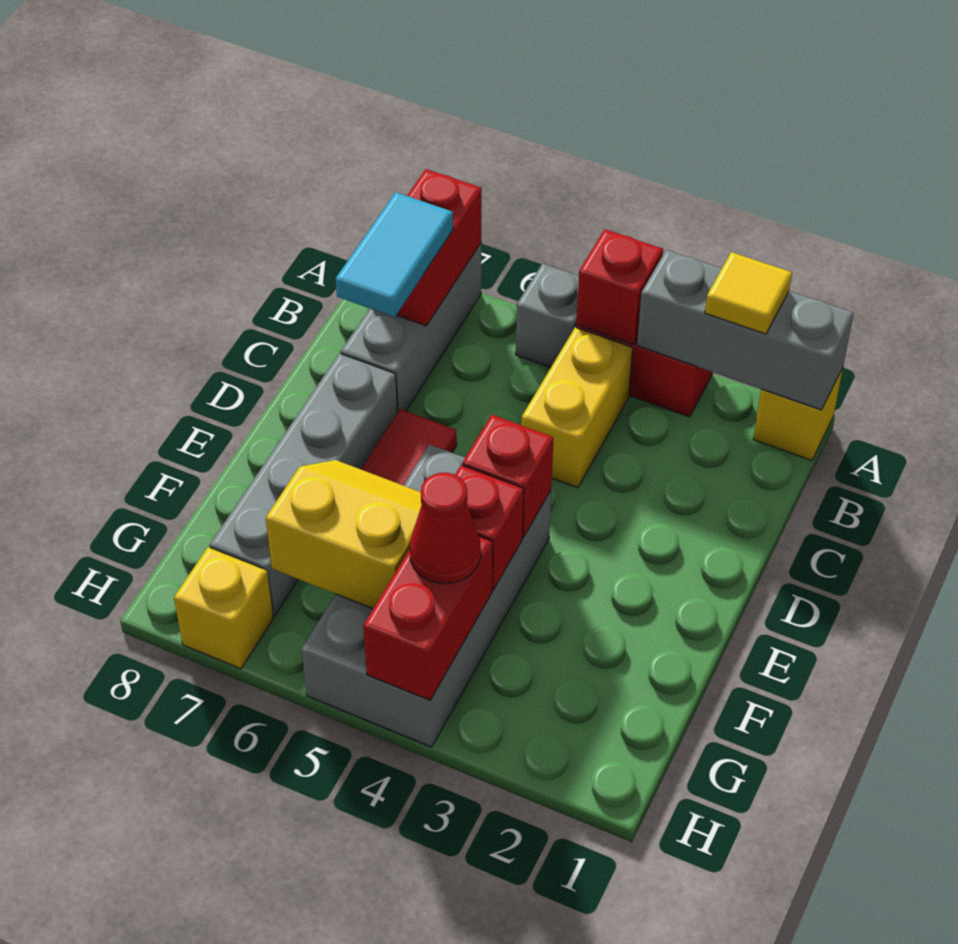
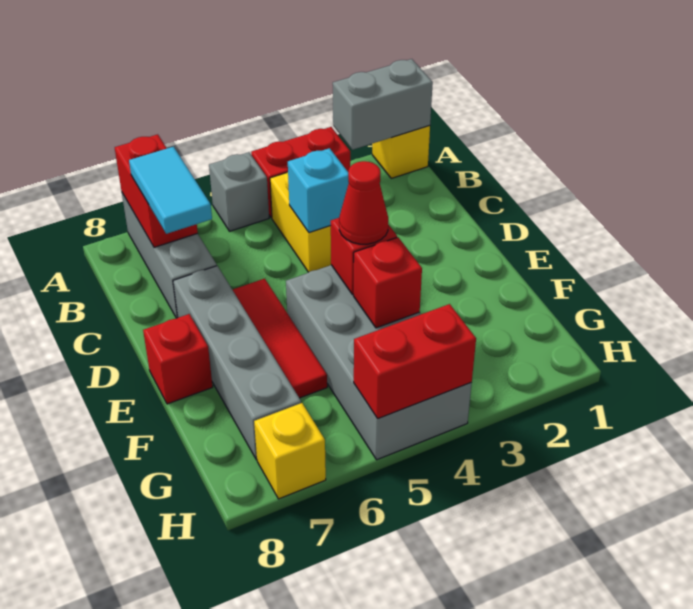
grey 1x3 brick [637,250,853,410] -> grey 1x2 brick [333,59,433,150]
yellow 1x1 tile [705,252,792,334] -> none
red 1x1 brick [576,229,663,345] -> red 1x1 brick moved to [143,314,213,404]
none -> cyan 1x1 brick [288,148,349,233]
yellow 2x2 slope [266,460,422,609] -> none
red 1x2 brick [363,537,493,700] -> red 1x2 brick turned to [354,304,476,419]
red 1x1 cone [410,473,481,584] -> red 1x1 cone moved to [339,161,388,244]

